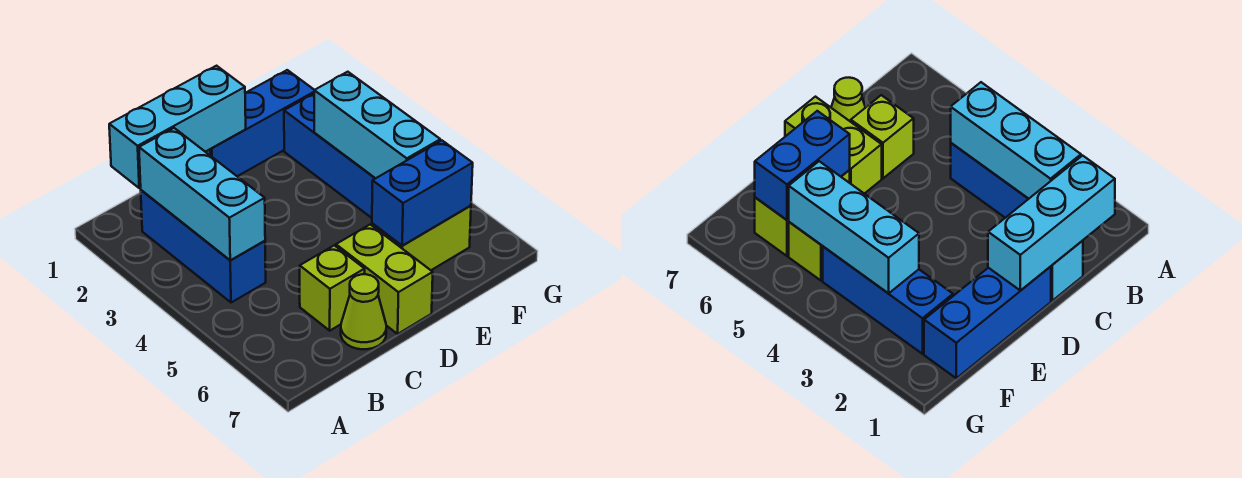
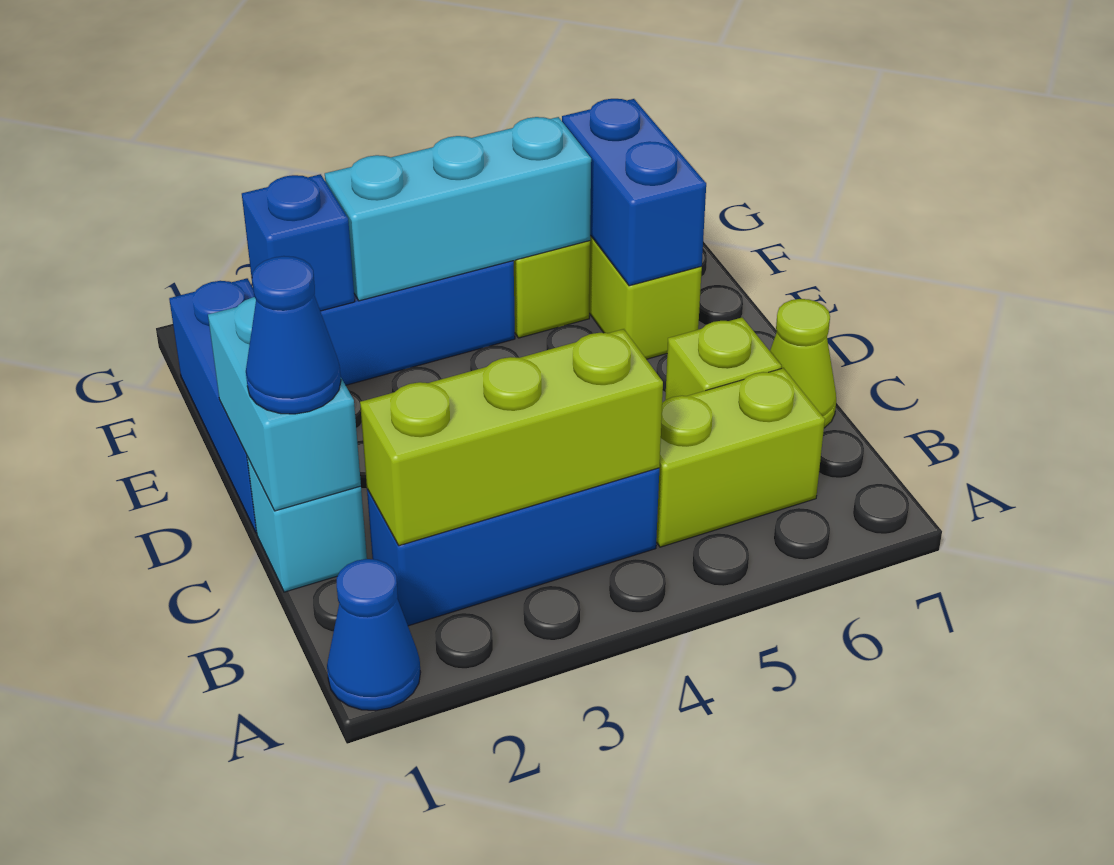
none -> blue 1x1 cone [327,559,421,711]
cyan 1x3 brick [109,66,246,188] -> cyan 1x2 brick [208,297,361,511]
cyan 1x3 brick [139,128,265,260] -> lime 1x3 brick [360,329,663,546]
none -> blue 1x1 cone [246,256,341,414]
lime 1x2 brick [336,225,433,334] -> lime 1x2 brick moved to [656,368,825,547]
none -> blue 1x1 brick [242,174,355,311]

